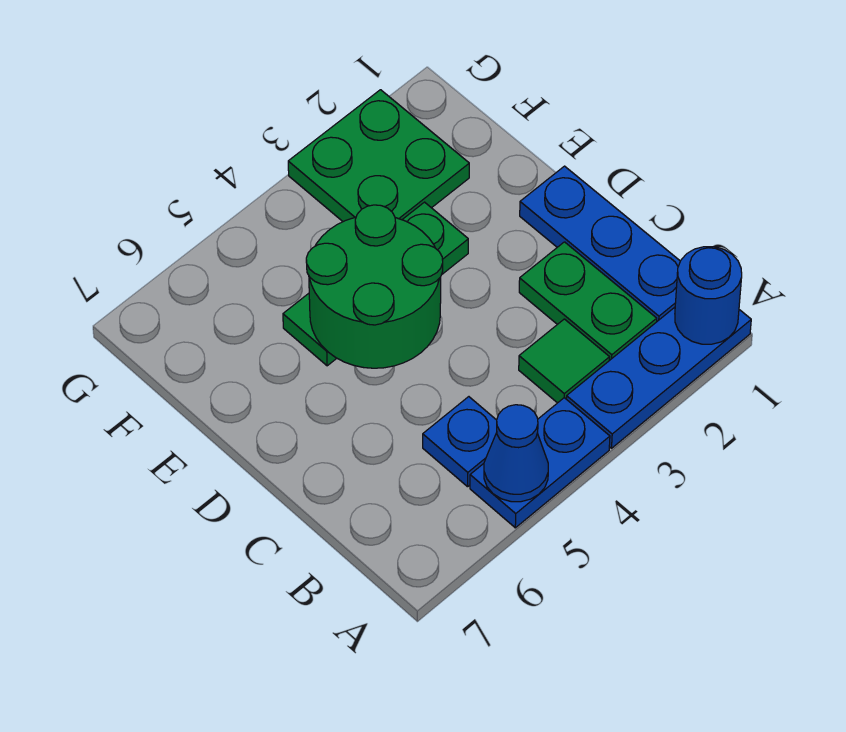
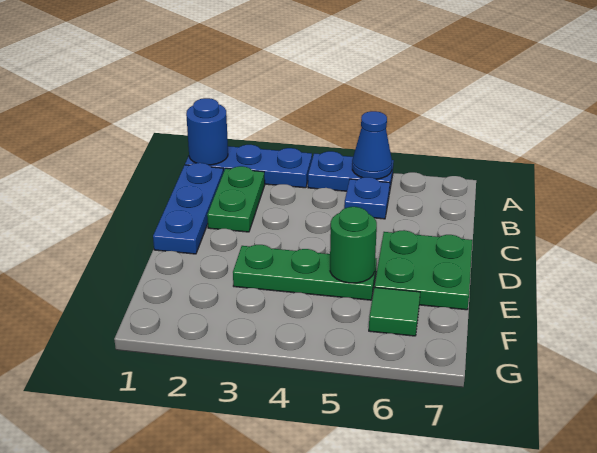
green 1x1 tile [519,319,610,403] -> green 1x1 tile moved to [369,287,420,336]
green 2x2 round brick [306,205,443,368] -> green 1x1 round brick [330,207,377,283]
green 2x2 plate [288,90,469,222] -> green 2x2 plate moved to [374,230,472,310]

